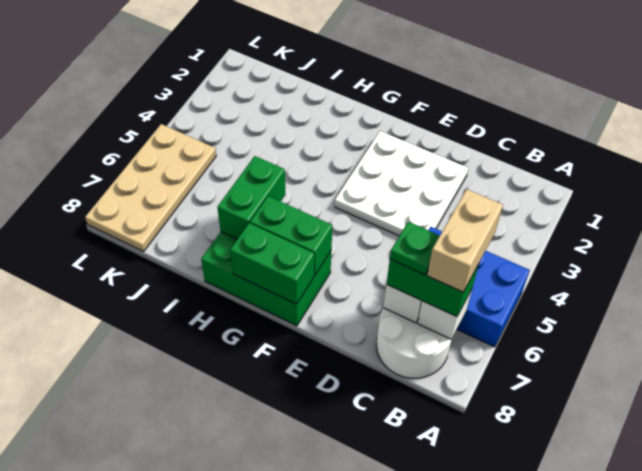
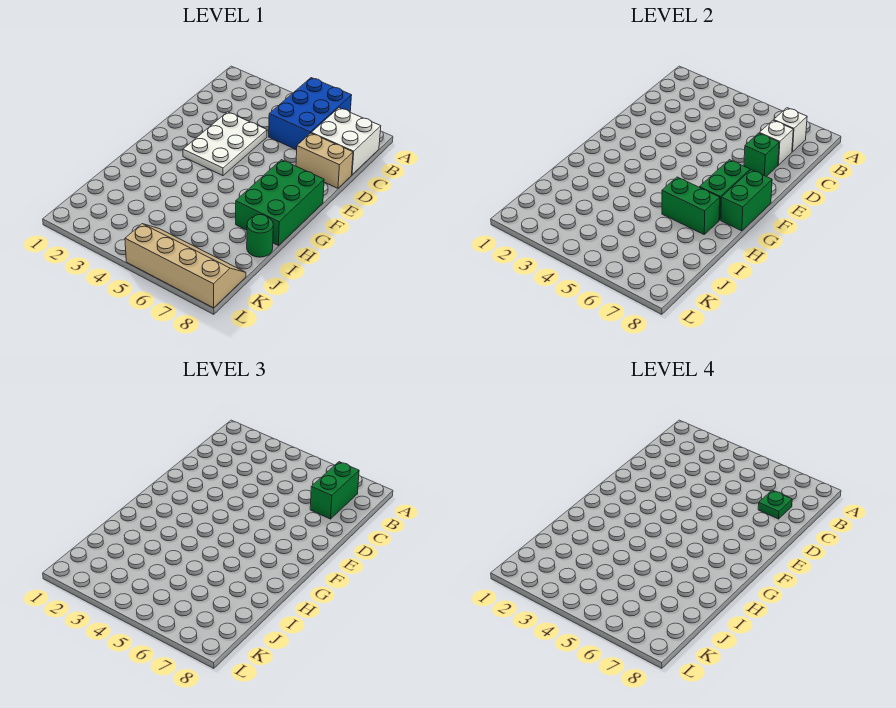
tan 1x2 brick [427,189,503,292] -> tan 1x2 brick moved to [296,133,353,188]
white 2x2 round brick [376,308,452,378] -> white 2x2 brick [312,108,381,175]
white 3x3 plate [335,131,468,236] -> white 2x3 plate [183,112,267,176]
none -> green 1x1 brick [744,133,779,177]
none -> green 1x1 round brick [247,215,273,257]
tan 2x4 plate [85,124,216,252] -> tan 2x4 slope [125,224,246,308]

